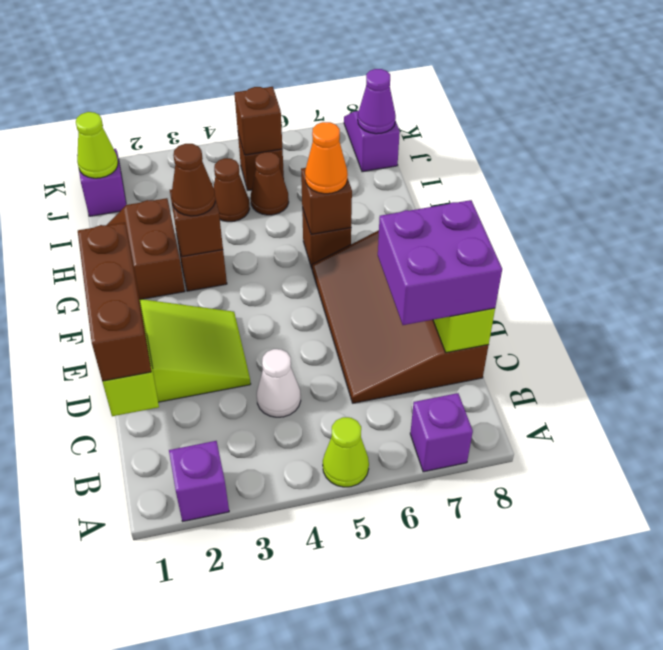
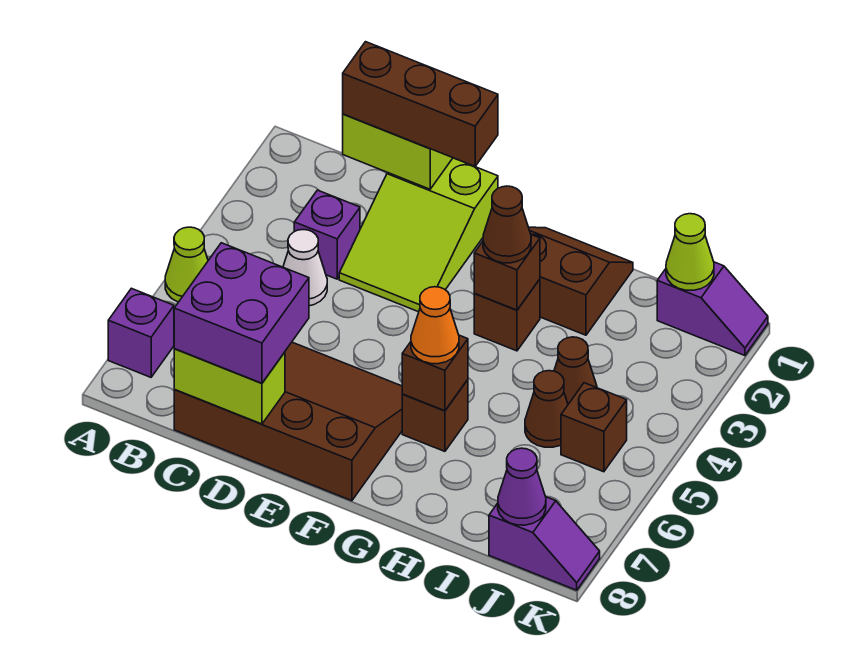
purple 1x1 brick [169,441,229,521] -> purple 1x1 brick moved to [294,190,360,279]
brown 1x1 brick [234,87,282,155] -> none

